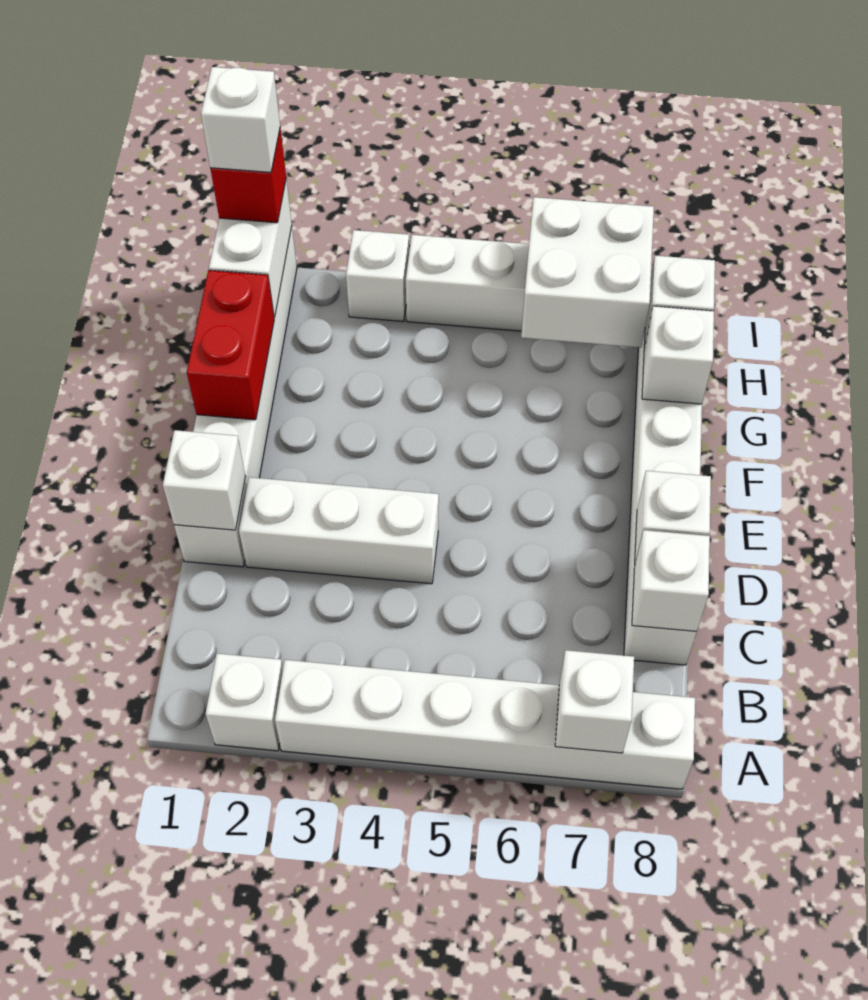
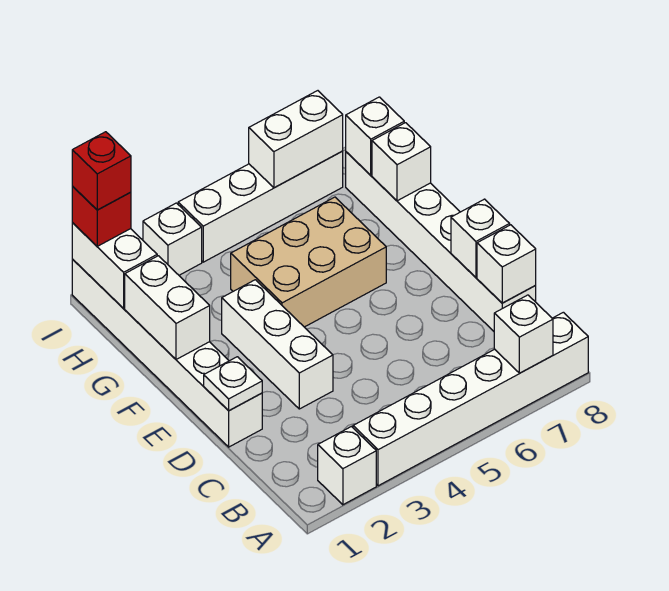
white 1x1 brick [163,430,246,530] -> white 1x1 plate [204,357,262,411]
white 1x3 brick [239,477,439,584] -> white 1x3 brick turned to [222,280,333,409]
red 1x2 brick [187,270,274,420] -> white 1x2 brick [125,256,210,359]
none -> tan 2x3 brick [231,197,386,327]
white 2x2 brick [521,197,654,347] -> white 1x2 brick [249,91,343,188]
white 1x1 brick [201,67,280,172] -> red 1x1 brick [72,132,131,210]

